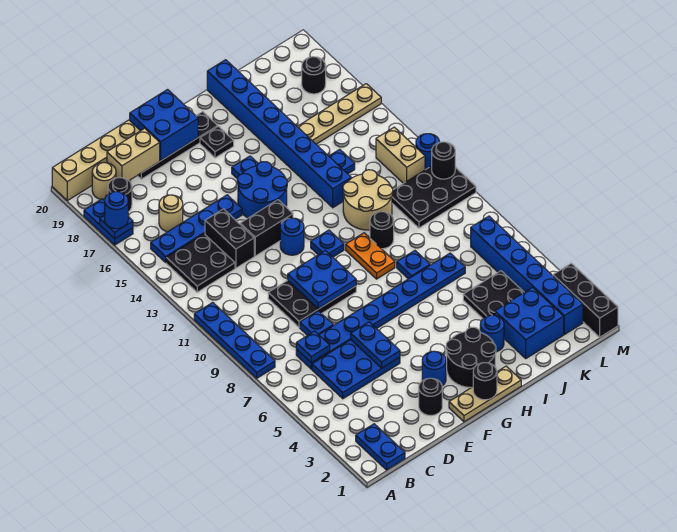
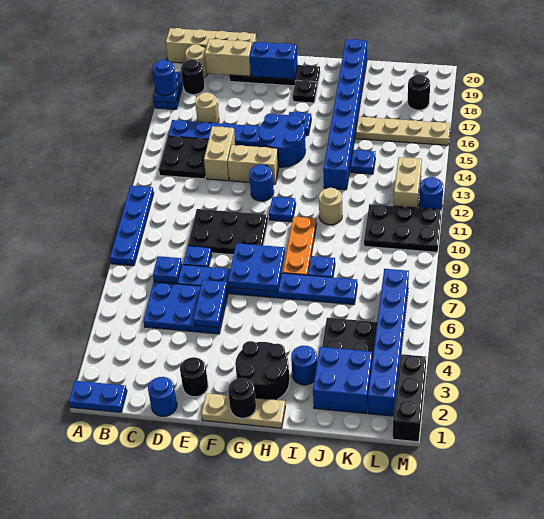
blue 1x2 plate [356,424,405,470] -> blue 1x2 plate turned to [69,381,127,412]
black 1x2 brick [205,209,254,268] -> tan 1x2 brick [204,126,236,181]
blue 2x2 plate [288,251,356,309] -> blue 2x2 plate moved to [228,243,285,292]
black 1x2 brick [240,200,293,256] -> tan 1x2 brick [228,145,279,184]
blue 2x2 brick [130,90,198,161] -> blue 1x2 brick [250,42,298,79]
blue 1x1 round brick [422,351,446,386] -> blue 1x1 round brick moved to [148,377,177,416]
orange 1x2 plate [346,233,395,279] -> orange 1x3 plate [283,217,317,275]
black 1x1 round brick [370,211,394,249] -> none
tan 2x2 round brick [343,170,393,230] -> tan 1x1 round brick [319,188,342,225]
black 1x1 round brick [432,142,455,179] -> none

